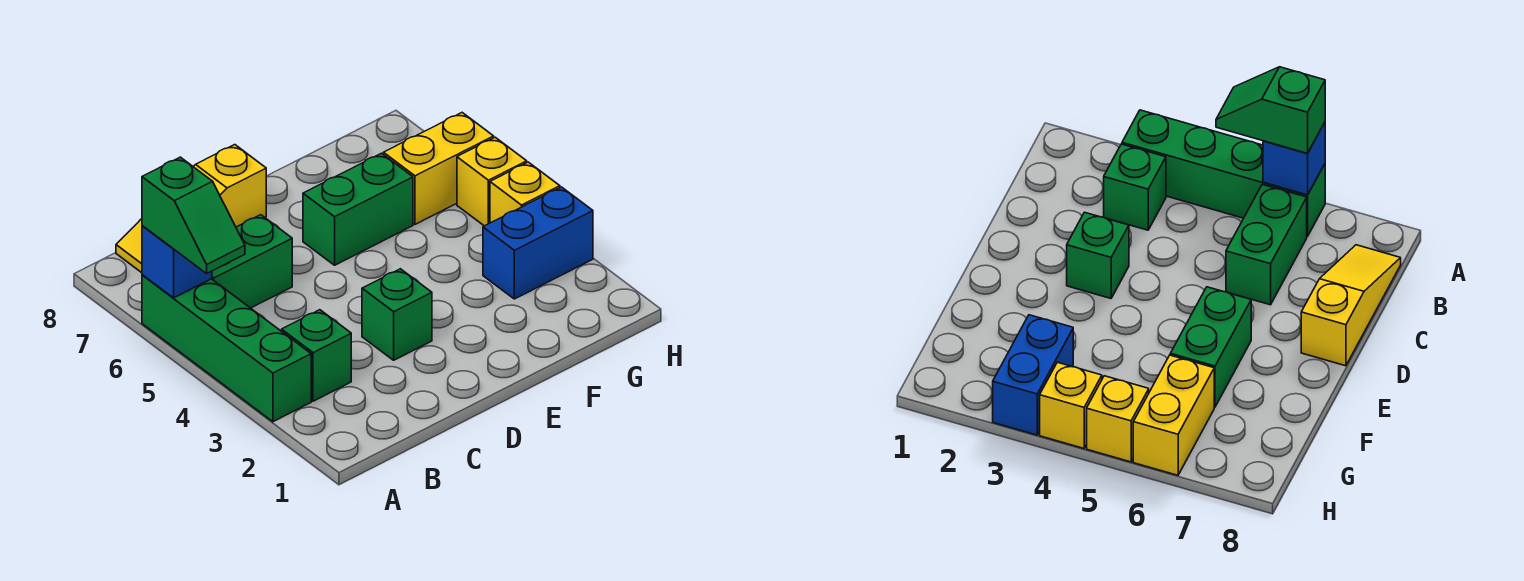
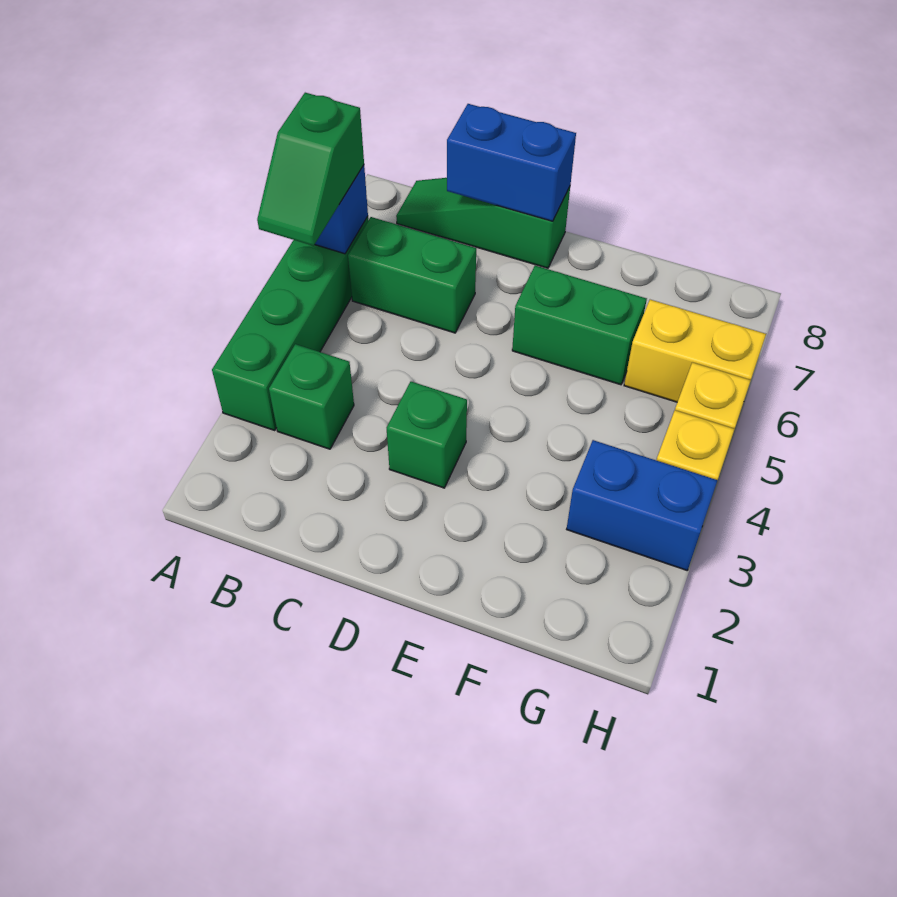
yellow 1x3 slope [116,145,266,273] -> green 1x3 slope [396,178,570,268]
none -> blue 1x2 brick [447,104,576,221]

